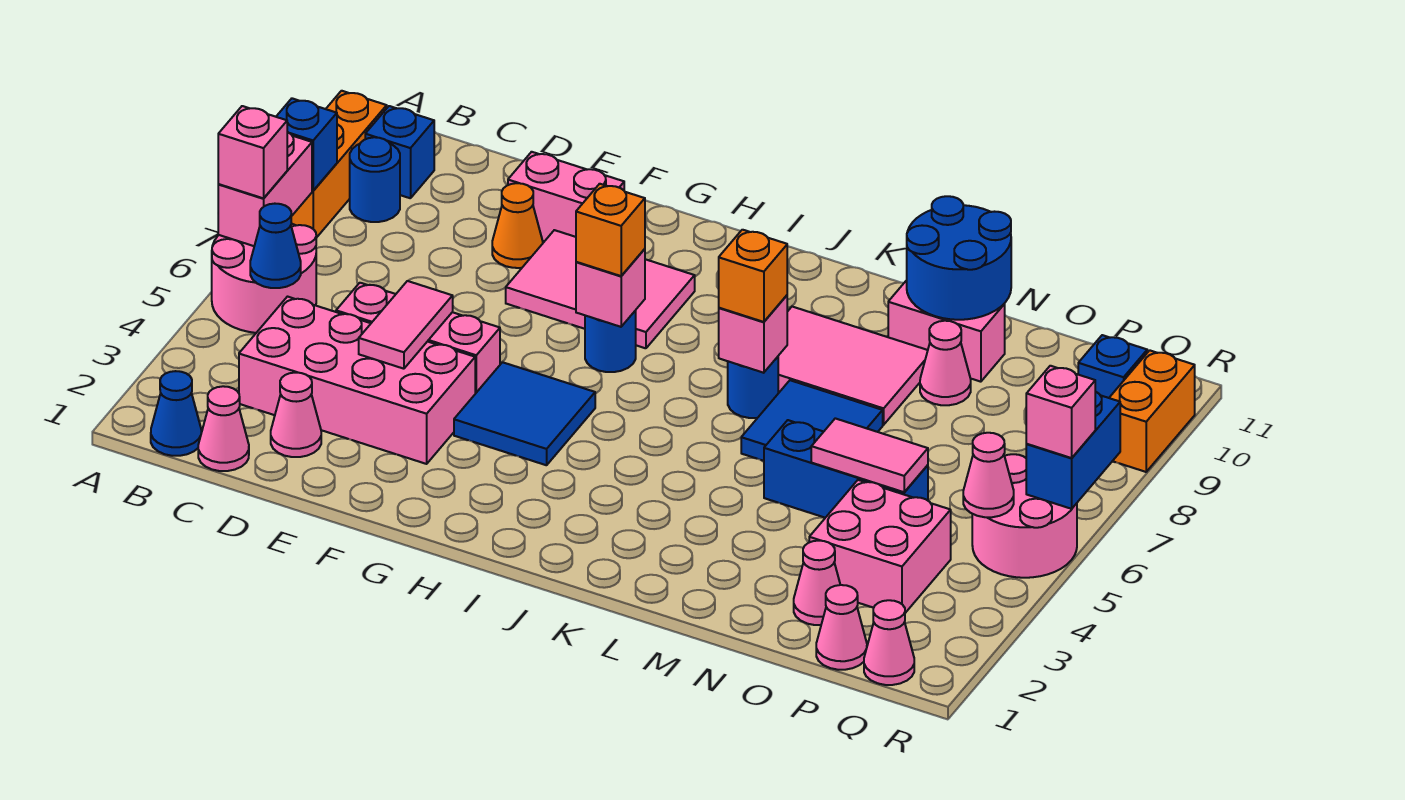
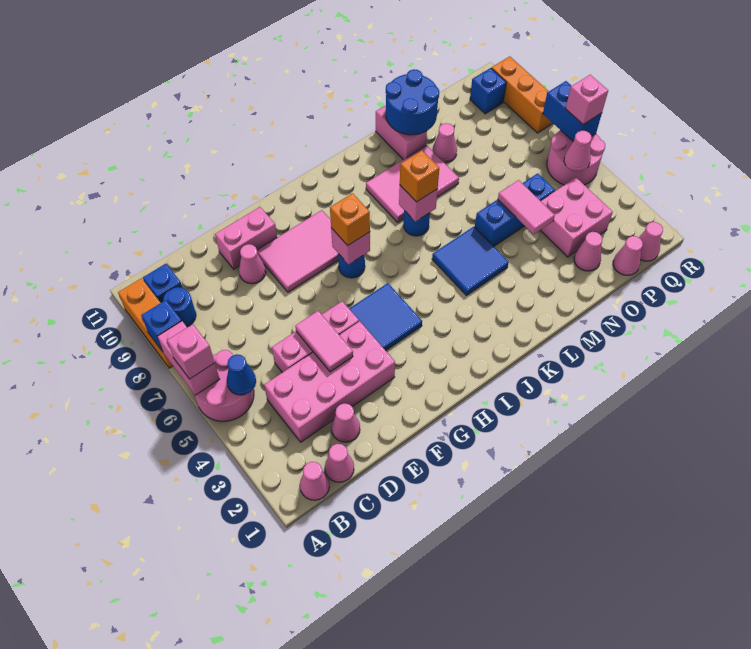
blue 1x1 cone [151,371,201,456] -> pink 1x1 cone [300,462,329,500]
orange 1x1 cone [492,183,543,268] -> pink 1x1 cone [239,244,266,284]
blue 2x2 tile [741,380,883,461] -> blue 2x2 tile moved to [432,227,509,295]
pink 1x2 brick [888,280,1005,382] -> pink 1x2 brick turned to [376,105,427,160]
pink 1x2 tile [811,418,928,492] -> pink 1x2 tile turned to [498,180,555,234]
orange 1x2 brick [1109,350,1195,472] -> orange 1x3 brick [491,56,553,133]

